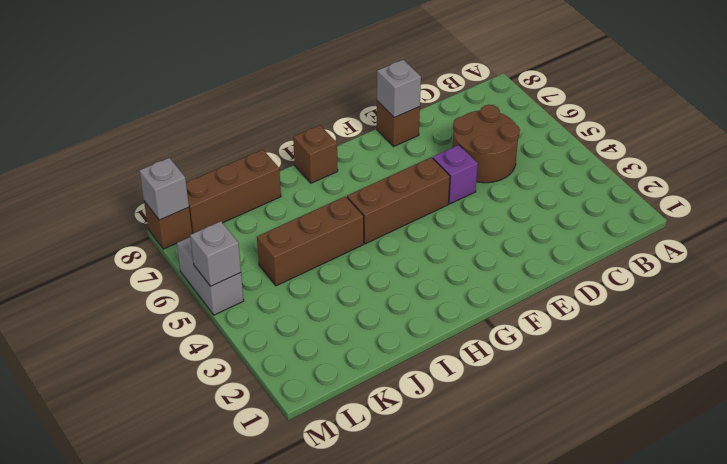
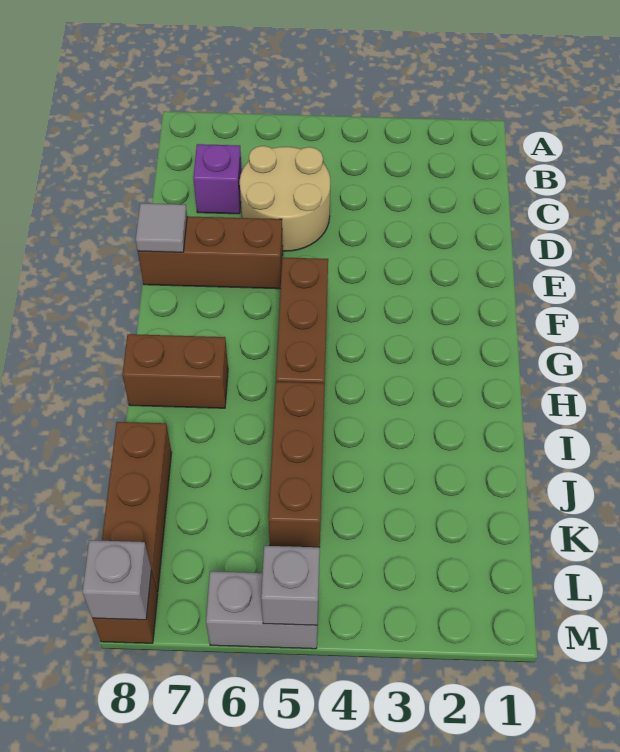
brown 2x2 round brick [453,105,520,183] -> tan 2x2 round brick [240,146,331,251]
purple 1x1 brick [433,145,478,204] -> purple 1x1 brick moved to [193,144,242,214]
brown 1x1 brick [377,101,420,146] -> brown 1x3 brick [138,216,283,289]
grey 1x1 brick [377,60,421,118] -> grey 1x1 tile [136,203,187,252]
brown 1x1 brick [293,125,338,183] -> brown 1x2 brick [122,334,228,408]

